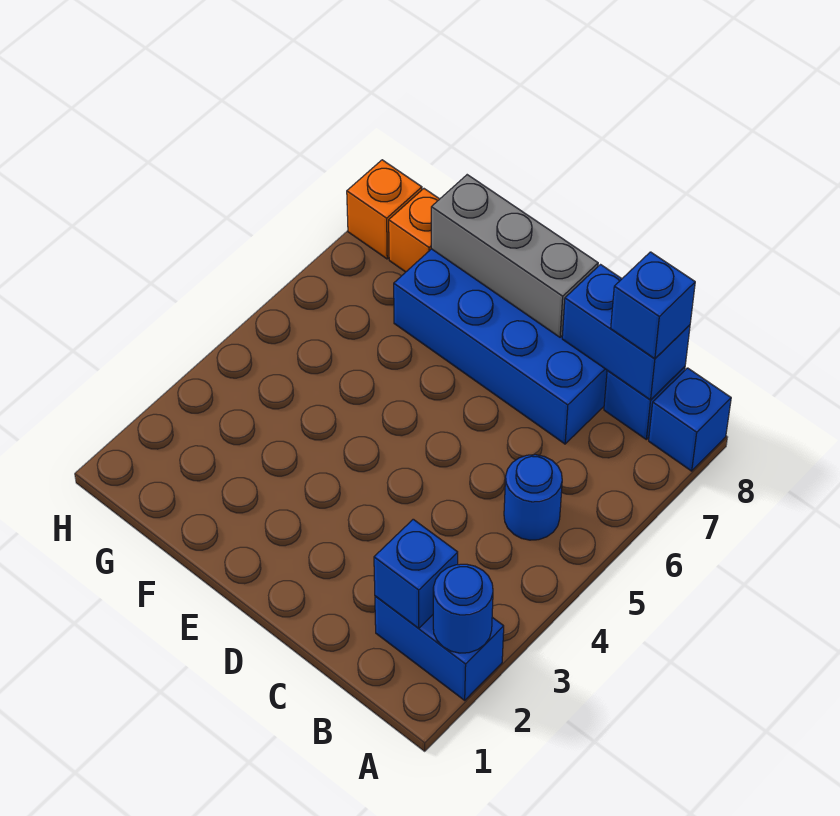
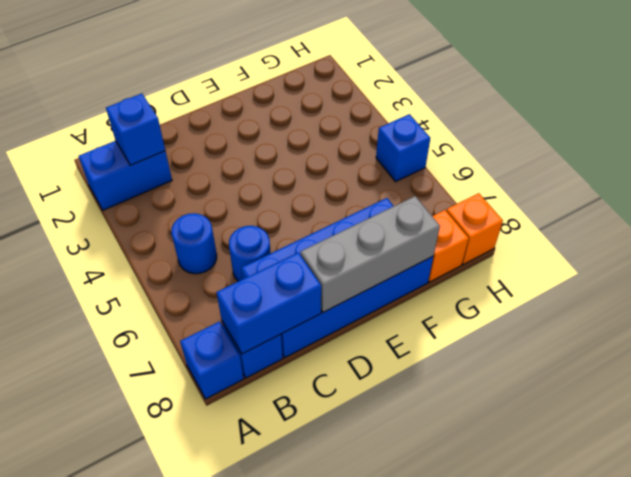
blue 1x1 round brick [433,564,493,653] -> blue 1x1 round brick moved to [229,226,271,281]
blue 1x1 brick [611,252,695,359] -> blue 1x1 brick moved to [376,114,430,182]

